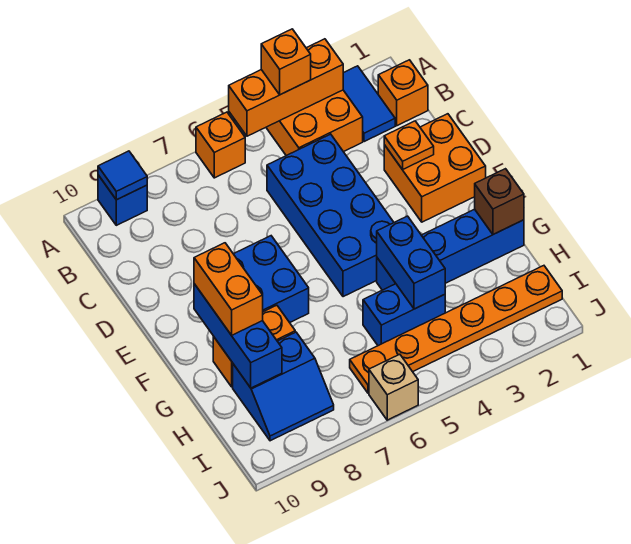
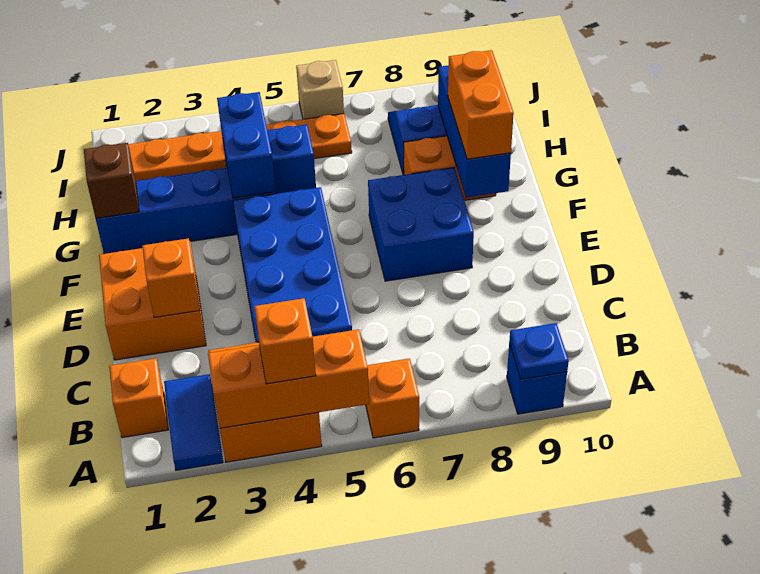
blue 1x1 tile [98,151,147,200] -> blue 1x1 plate [509,323,569,379]
orange 1x1 plate [384,121,434,170] -> orange 1x1 brick [142,238,200,318]

